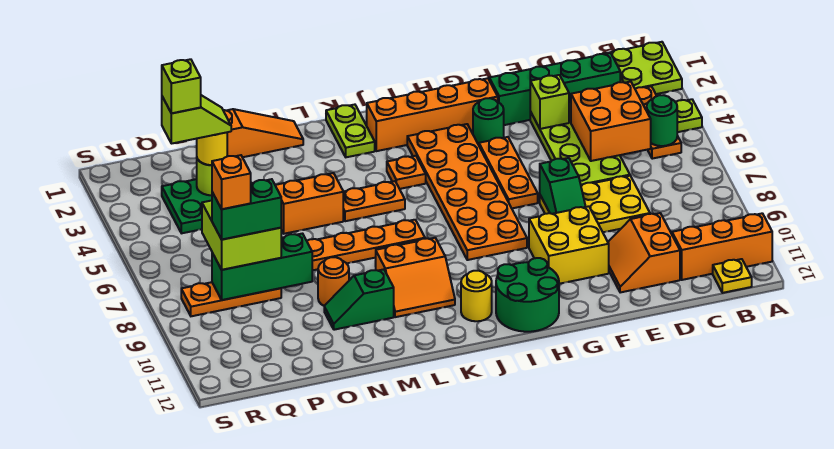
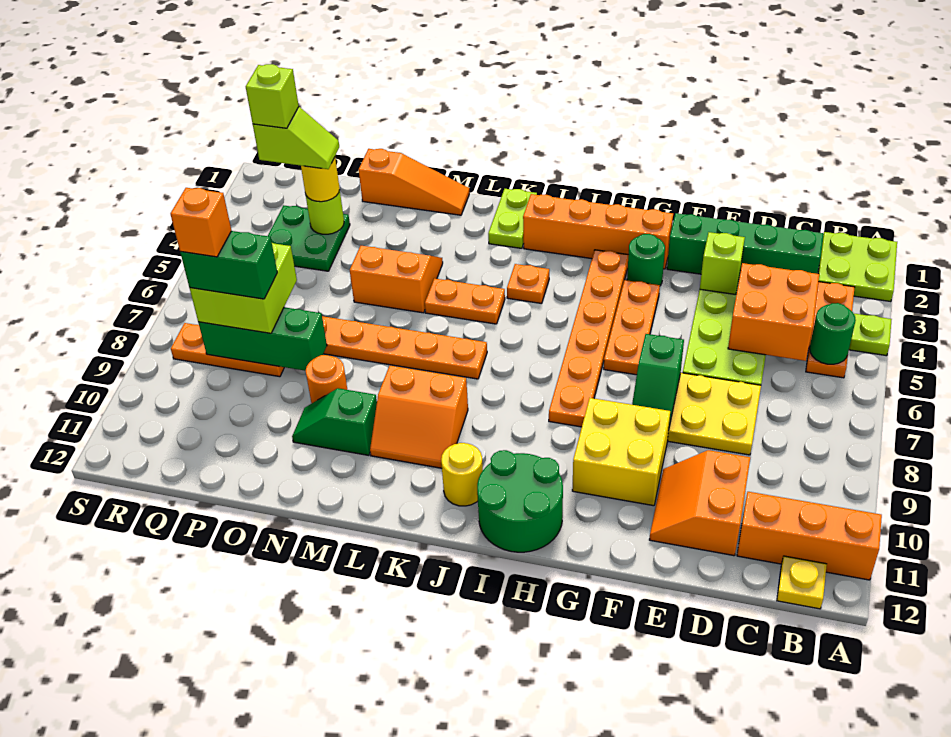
orange 2x6 plate [407,124,527,260] -> orange 1x6 plate [549,250,629,427]

